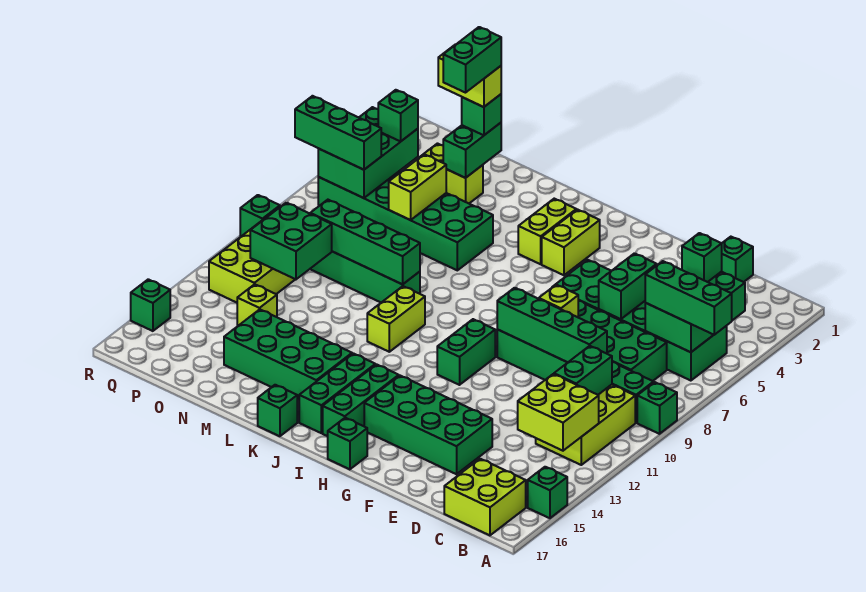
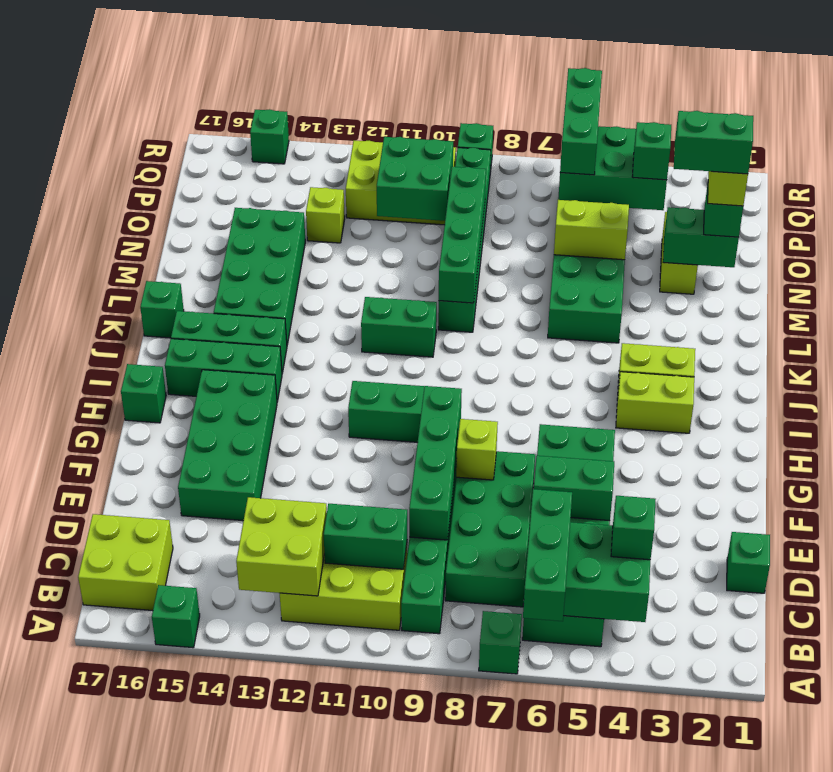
green 1x1 brick [637,382,677,434] -> green 1x1 brick moved to [479,611,522,674]
lime 1x2 brick [367,286,425,352] -> green 1x2 brick [361,297,437,357]

